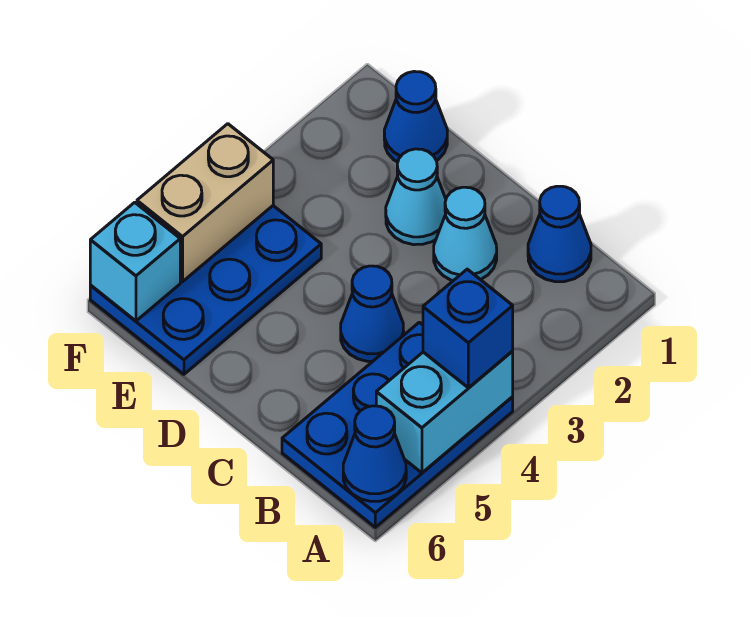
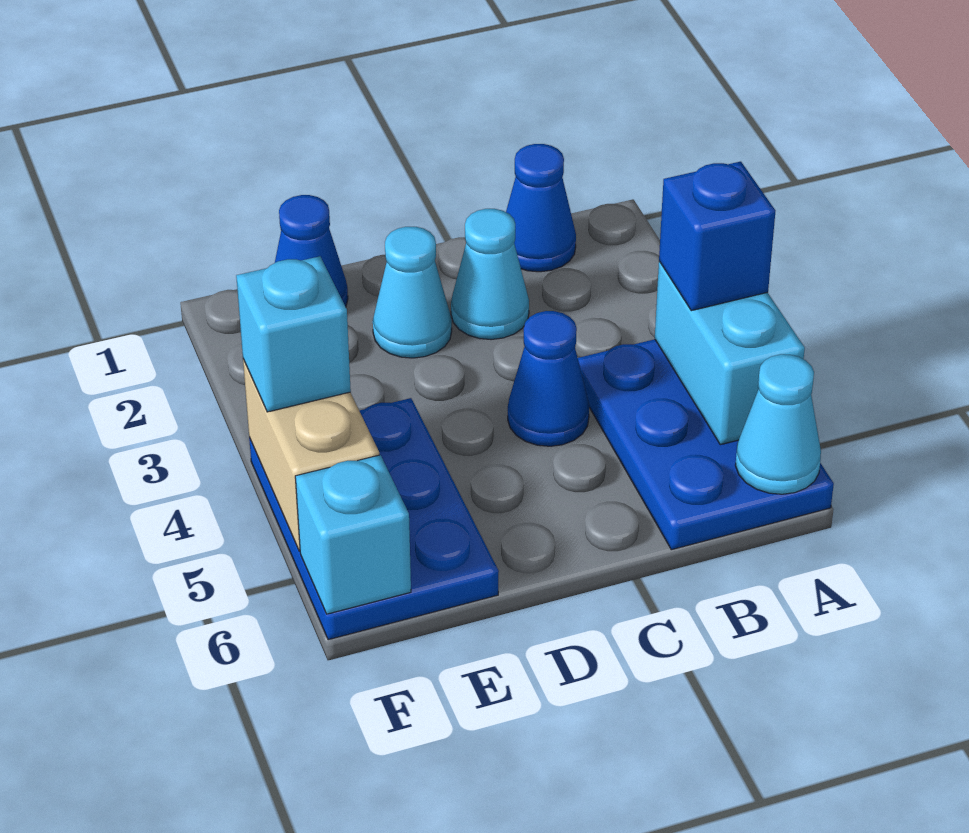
blue 1x1 cone [343,406,406,501] -> cyan 1x1 cone [735,354,821,494]
none -> cyan 1x1 brick [236,256,351,412]

